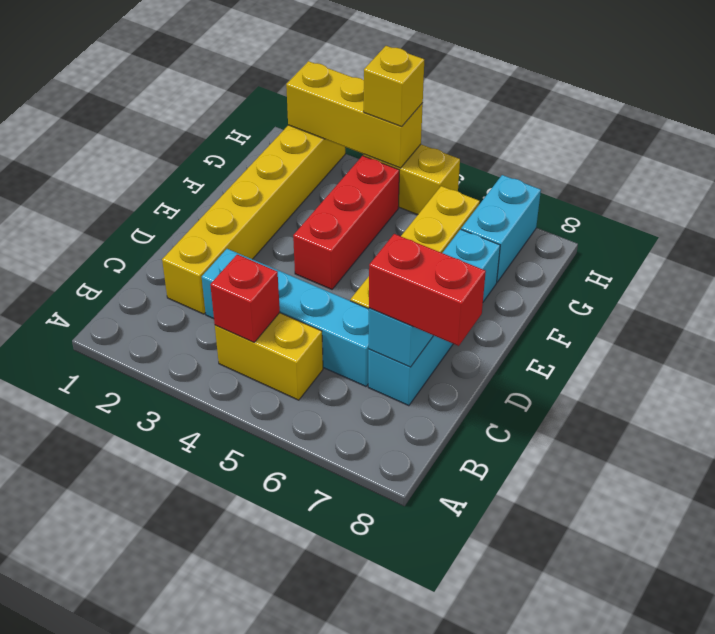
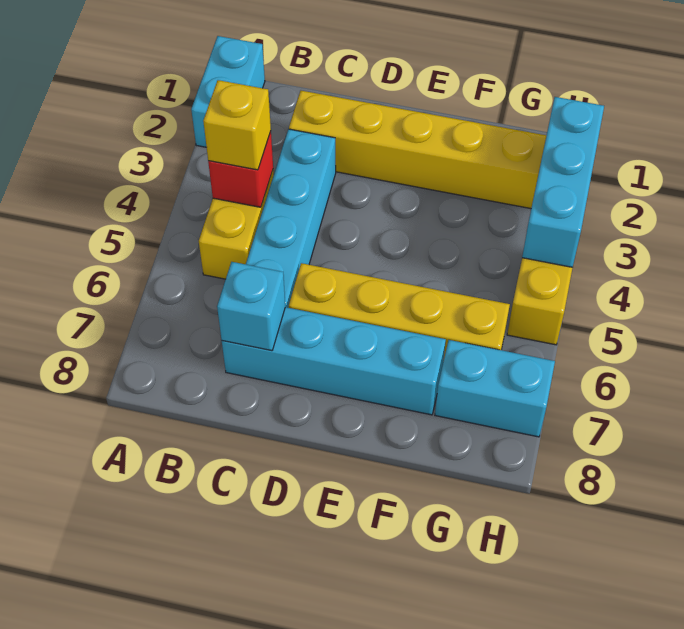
none -> cyan 1x2 brick [191,36,265,147]
red 1x2 brick [369,234,486,346] -> none
red 1x3 brick [293,156,399,289] -> none
yellow 1x3 brick [286,61,423,168] -> cyan 1x3 brick [522,97,604,267]
yellow 1x1 brick [364,46,424,127] -> yellow 1x1 brick moved to [203,80,271,170]

